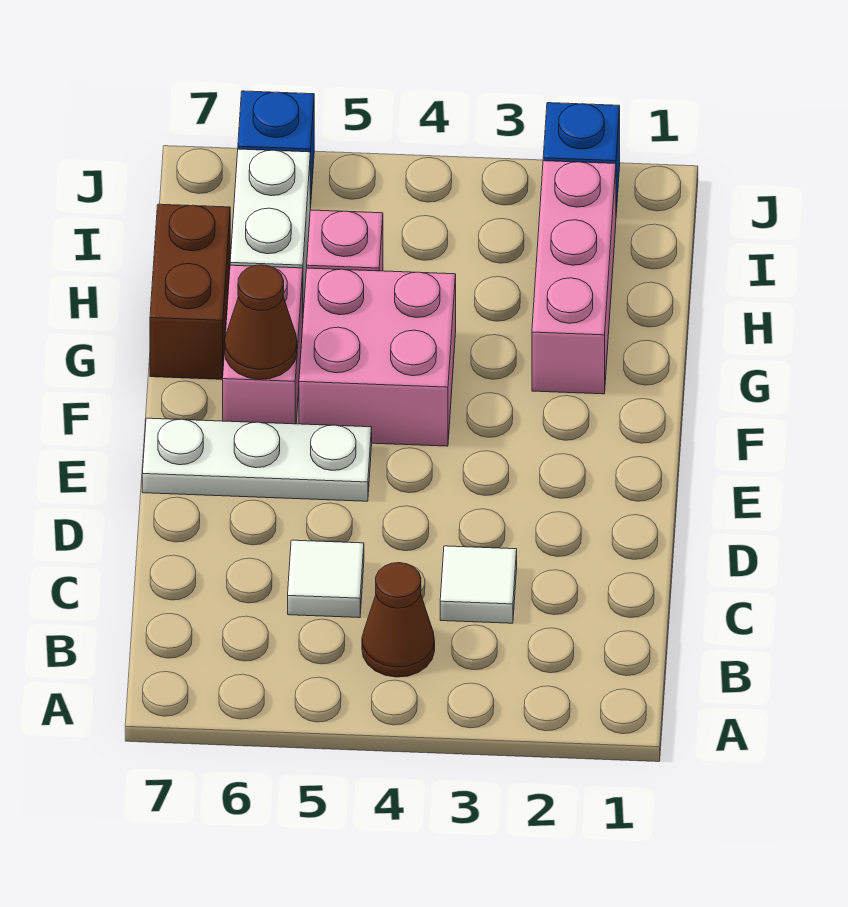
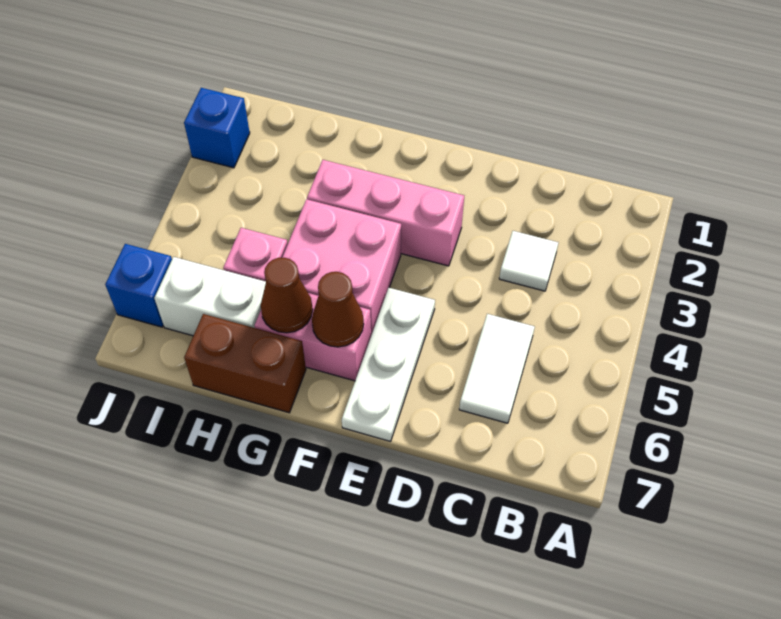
brown 1x1 cone [362,563,435,677] -> brown 1x1 cone moved to [261,258,313,333]
white 1x1 tile [288,540,364,618] -> white 1x2 tile [459,314,535,423]
pink 1x3 brick [532,161,616,394] -> pink 1x3 brick moved to [307,160,464,266]

